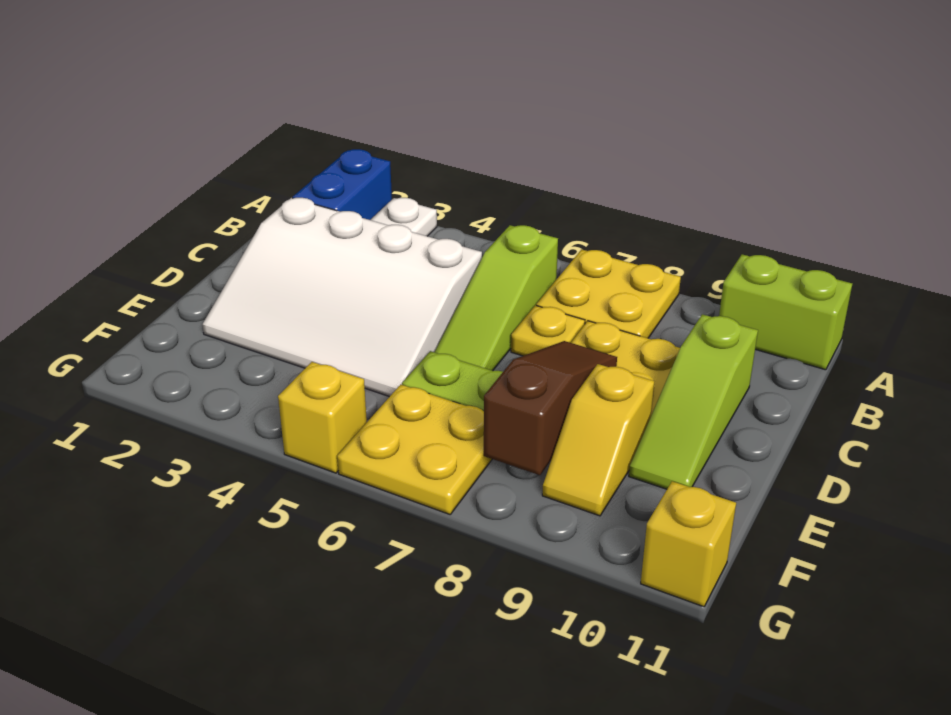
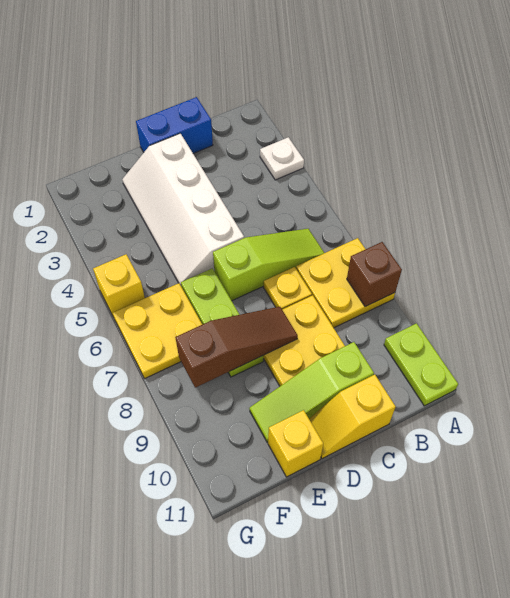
blue 1x2 brick [293,149,392,220] -> blue 1x2 brick moved to [136,97,213,153]
none -> brown 1x1 brick [347,242,402,307]
lime 1x2 brick [719,254,852,370] -> lime 1x2 plate [384,323,458,406]
lime 1x3 slope [435,225,558,371] -> lime 1x3 slope turned to [213,229,324,301]
white 3x4 slope [202,198,482,397] -> white 2x4 slope [122,133,244,285]
yellow 1x2 slope [542,364,654,516] -> yellow 1x2 slope moved to [309,375,396,459]
yellow 1x1 brick [641,481,736,607] -> yellow 1x1 brick moved to [268,410,323,477]

